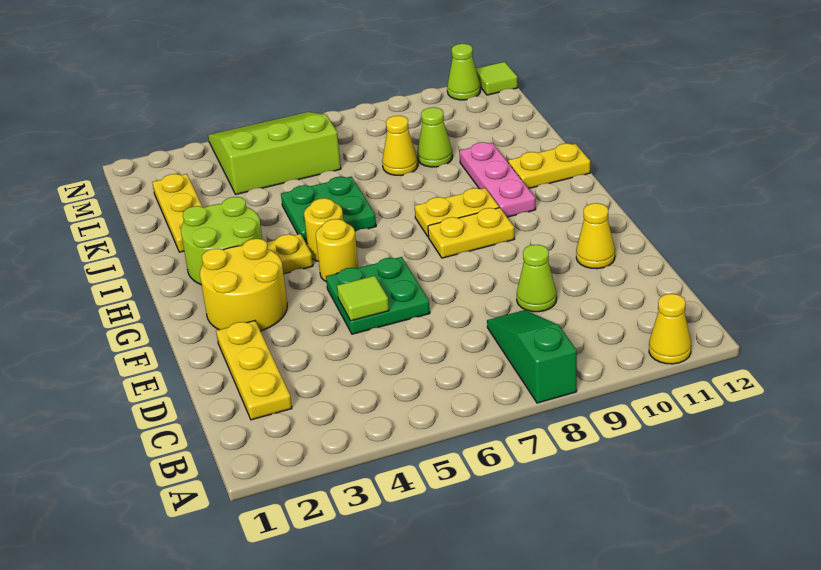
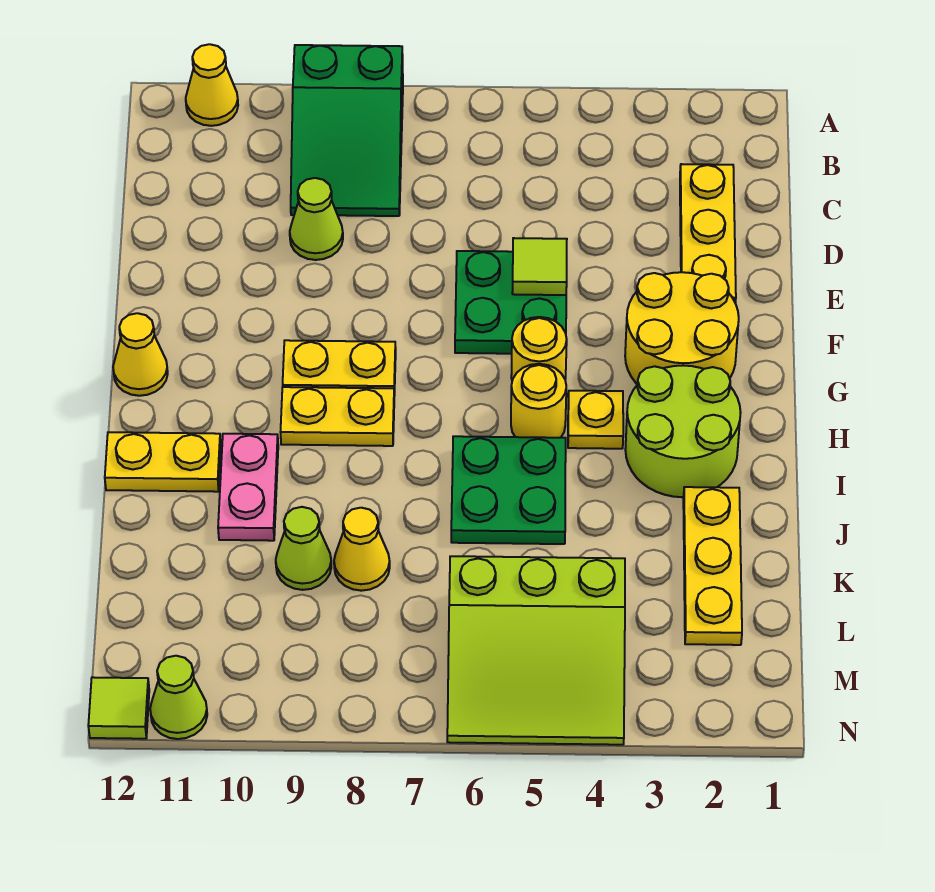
green 1x3 slope [487,310,577,403] -> green 2x3 slope [291,45,403,216]
yellow 1x1 cone [576,203,615,269] -> yellow 1x1 cone moved to [113,313,168,396]
pink 1x3 plate [459,142,536,217] -> pink 1x2 plate [218,434,278,541]

